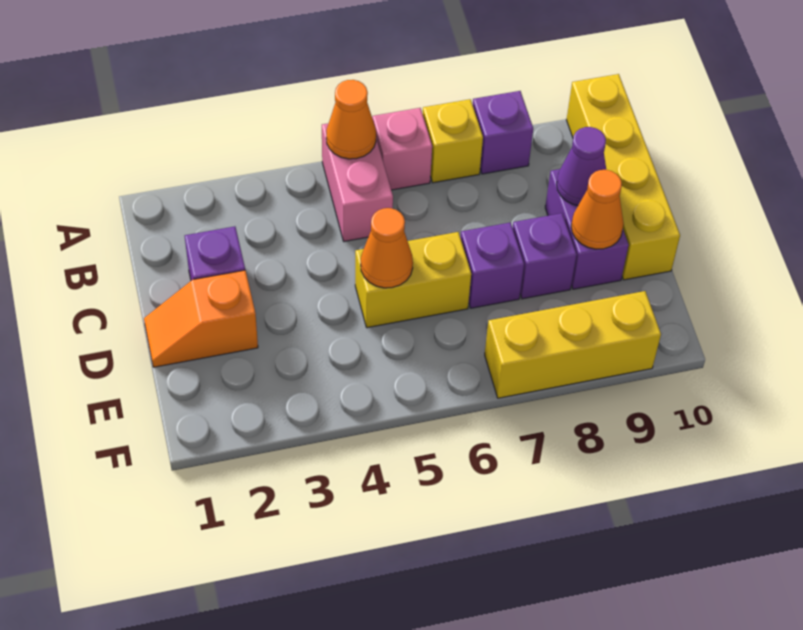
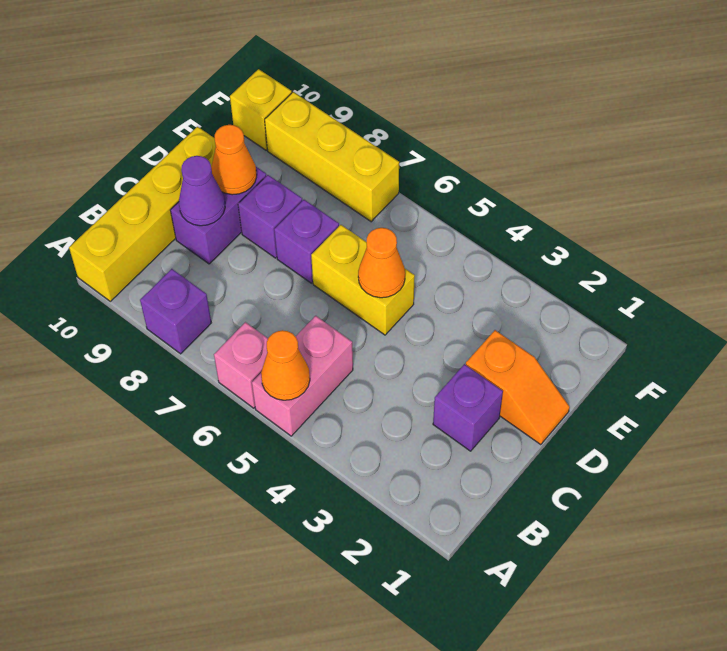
yellow 1x1 brick [423,99,483,183] -> yellow 1x1 brick moved to [230,69,292,150]

